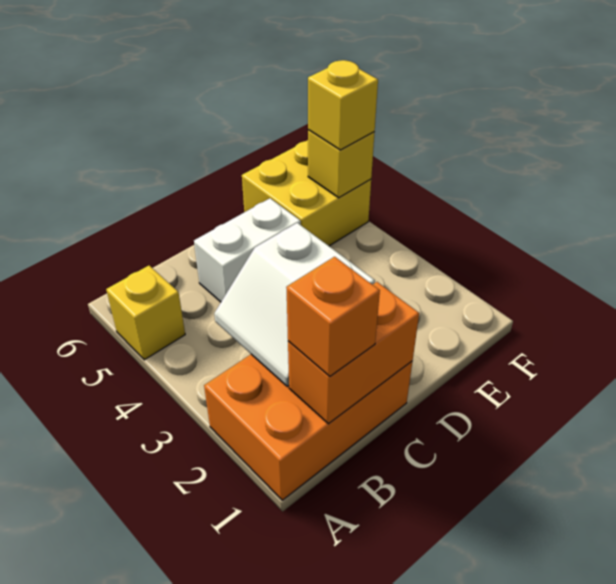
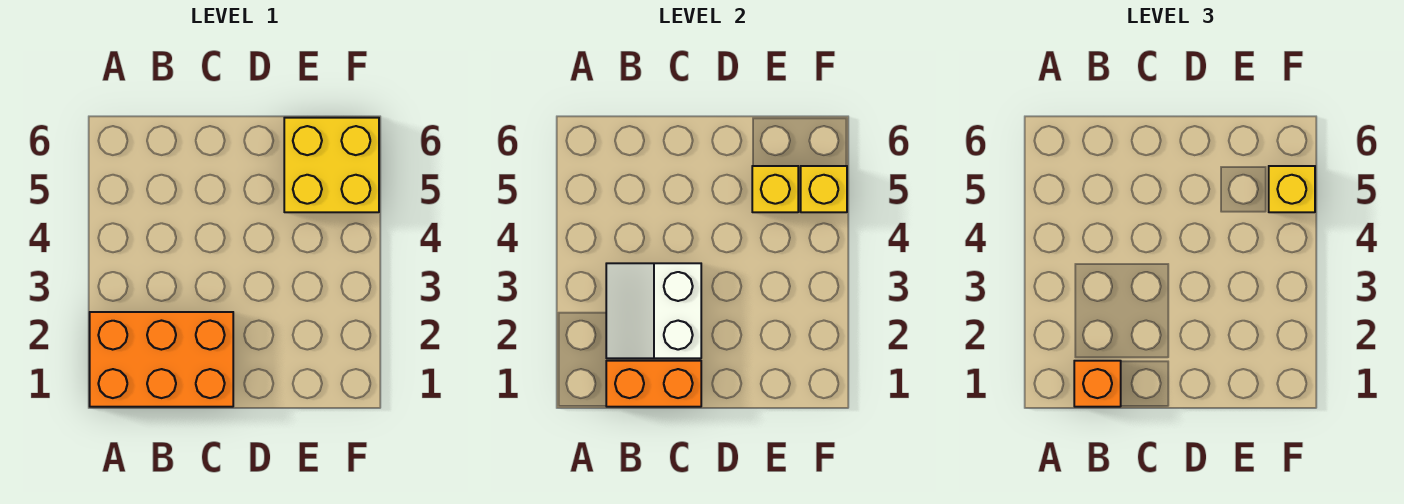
yellow 1x1 brick [106,266,185,360] -> yellow 1x1 brick moved to [752,166,798,212]
white 1x2 brick [194,198,301,302] -> none

